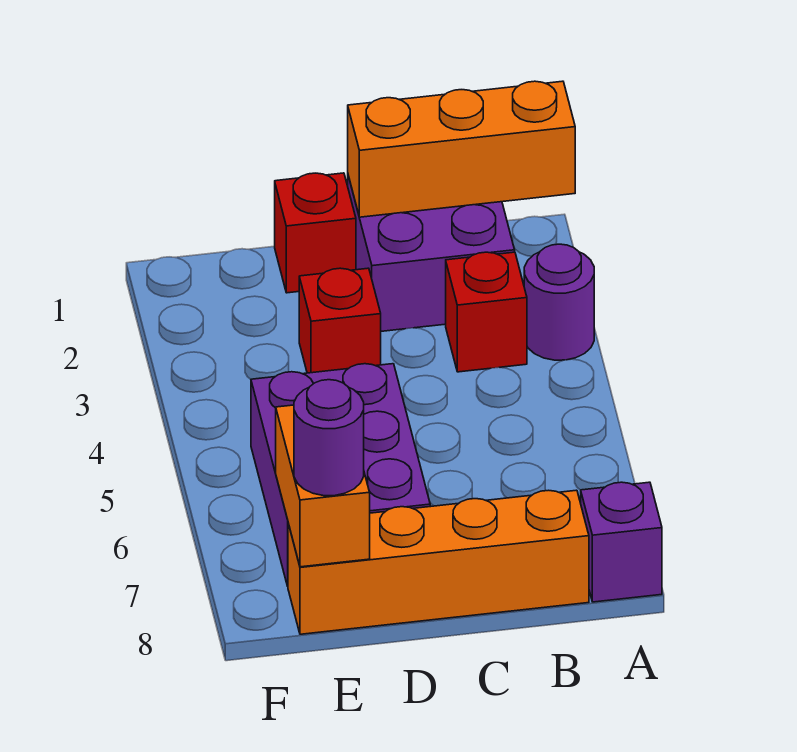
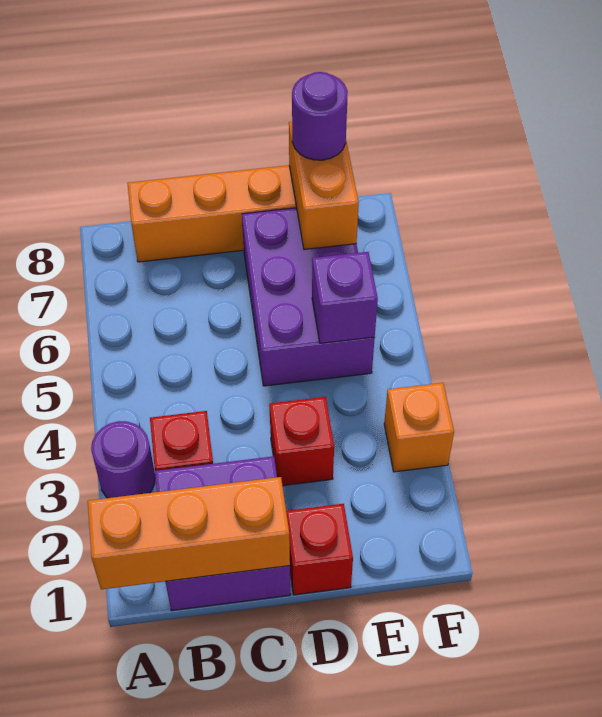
purple 1x1 brick [581,482,662,602] -> purple 1x1 brick moved to [312,252,378,343]
none -> orange 1x1 brick [384,383,454,472]

